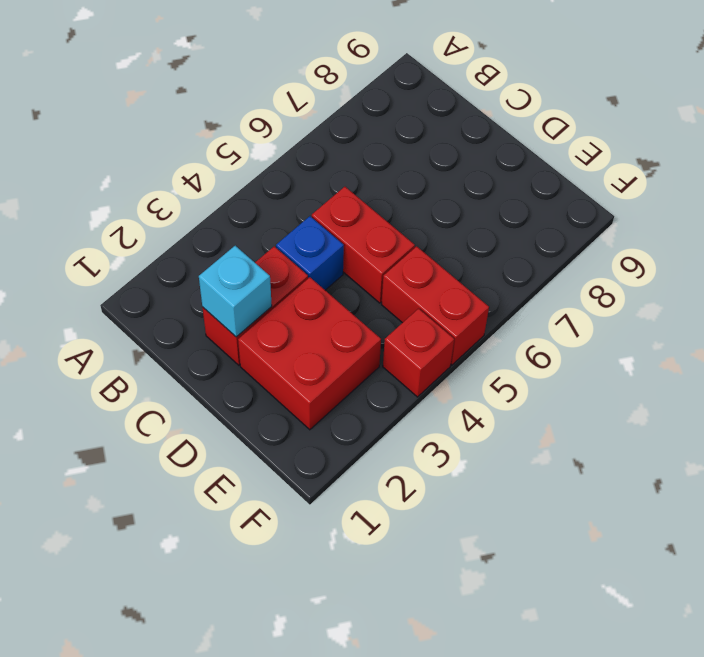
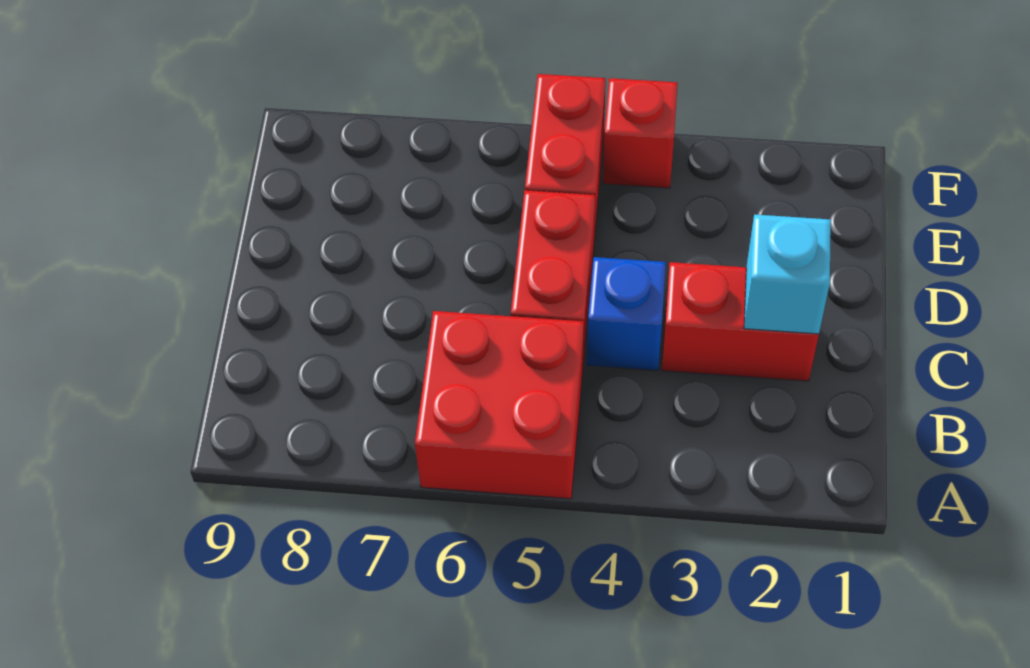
red 2x2 brick [238,277,381,430] -> red 2x2 brick moved to [415,311,584,499]

